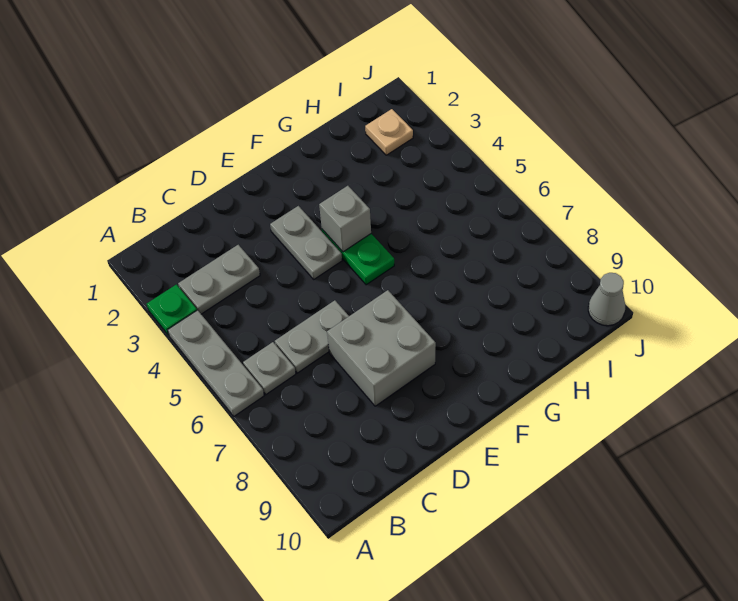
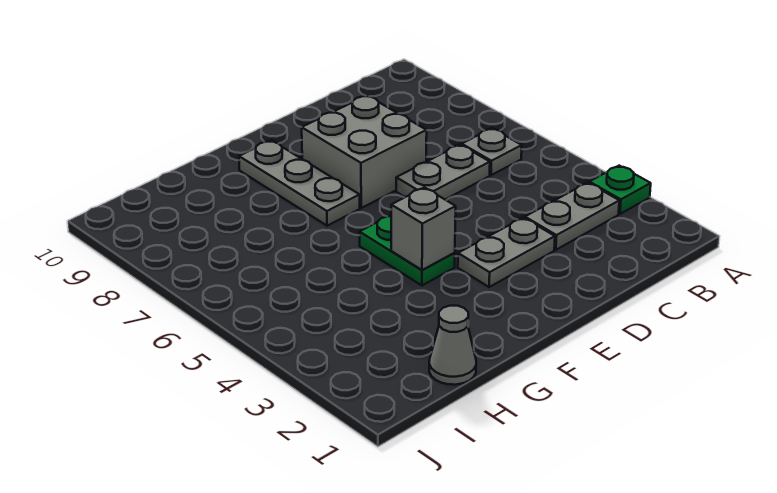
grey 1x3 plate [168,310,264,416] -> grey 1x3 plate moved to [239,140,360,226]
grey 1x2 plate [270,206,342,279] -> grey 1x2 plate turned to [458,218,555,287]
tan 1x1 plate [365,109,413,155] -> none
grey 1x1 cone [588,273,625,326] -> grey 1x1 cone moved to [429,306,476,385]

